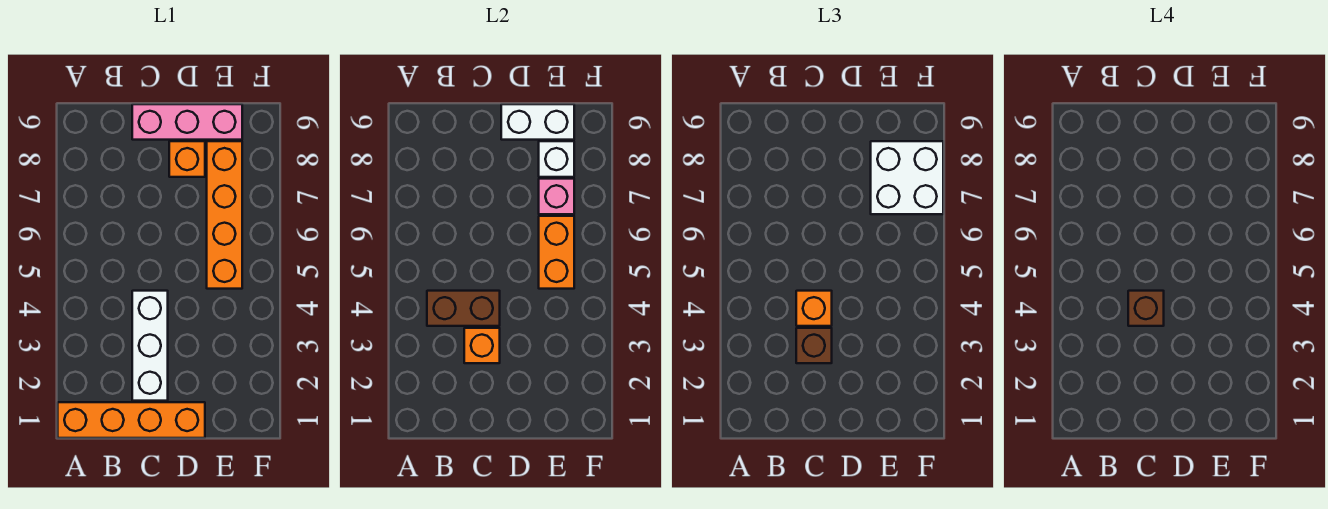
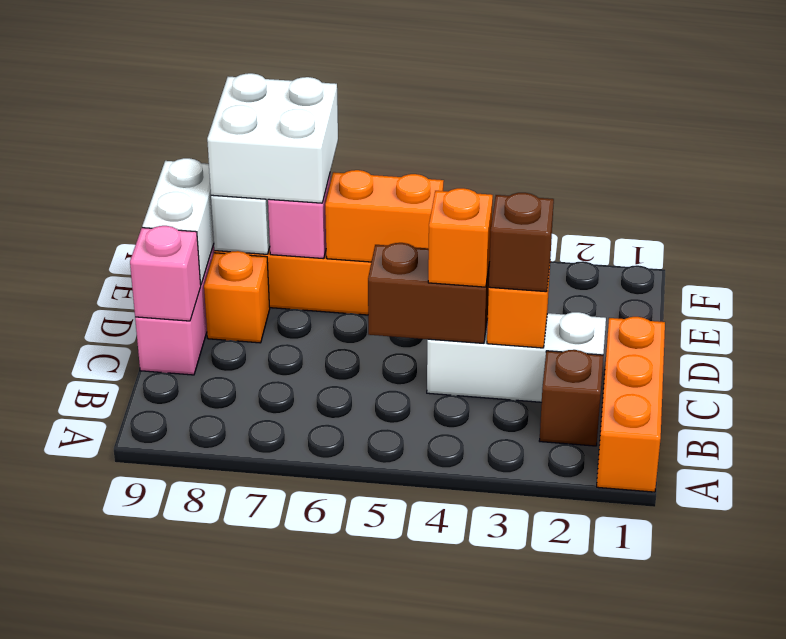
orange 1x4 brick [58,402,205,438] -> orange 1x3 brick [597,317,665,492]
brown 1x2 brick [427,291,500,326] -> brown 1x2 brick turned to [368,243,490,343]
brown 1x1 brick [1128,291,1164,326] -> brown 1x1 brick moved to [539,350,603,446]
none -> pink 1x1 brick [130,226,201,321]

